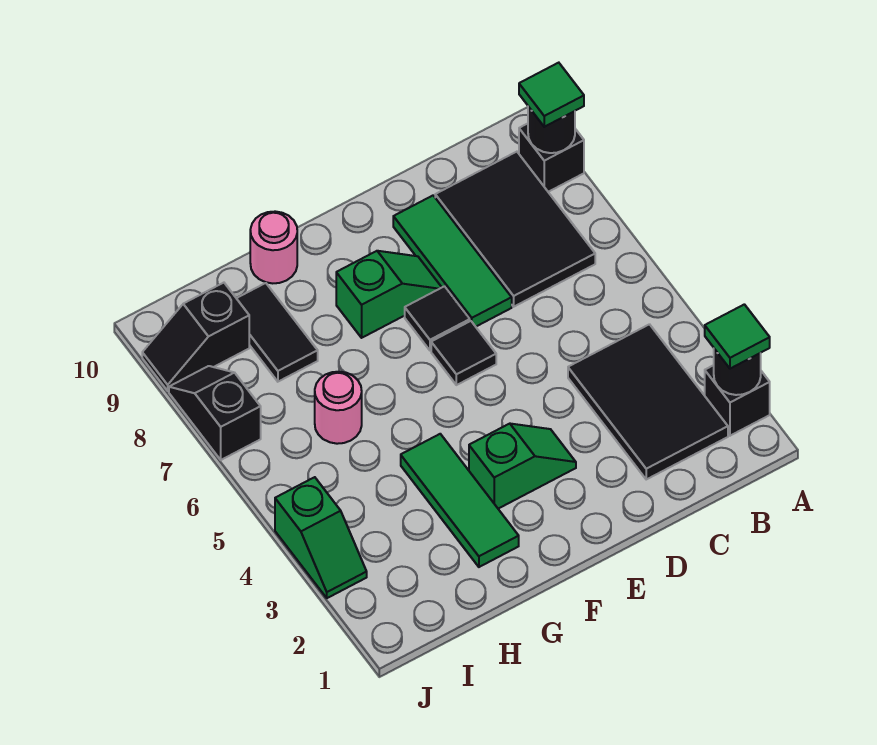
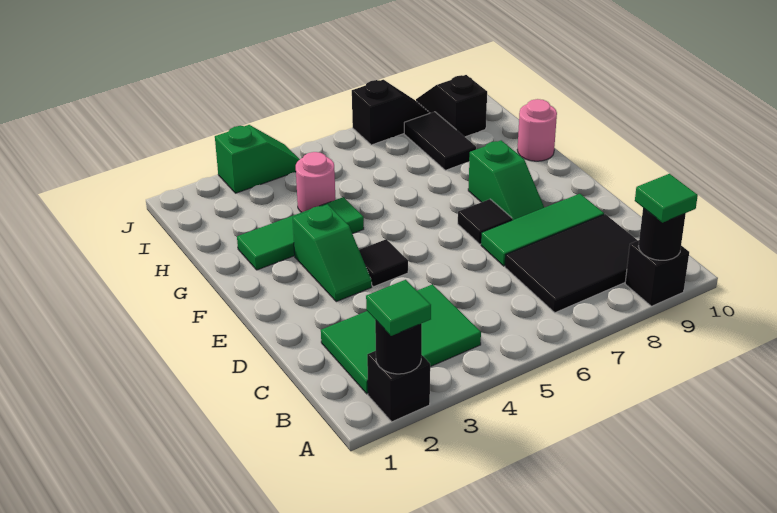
black 2x3 tile [568,324,728,479] -> green 2x3 tile [321,284,481,394]
black 1x1 tile [431,321,496,385] -> black 1x1 tile moved to [359,239,408,287]
pink 1x1 round brick [315,372,362,444] -> pink 1x1 round brick moved to [296,152,335,212]
black 1x2 tile [236,283,318,382] -> black 1x2 tile turned to [404,112,476,170]
green 1x2 slope [275,477,367,598] -> green 1x2 slope turned to [215,125,300,193]

